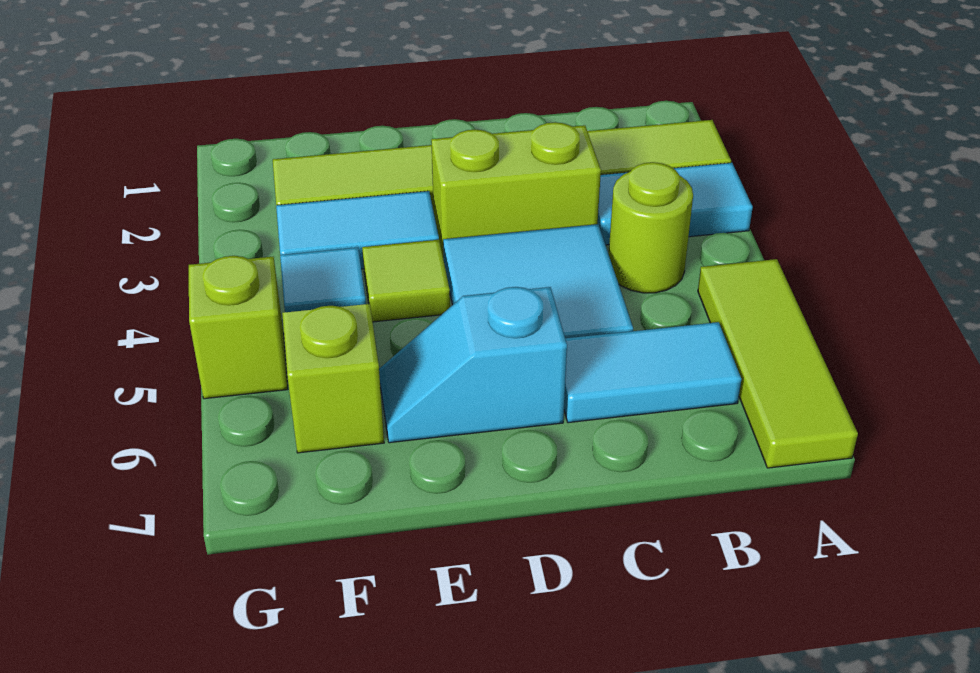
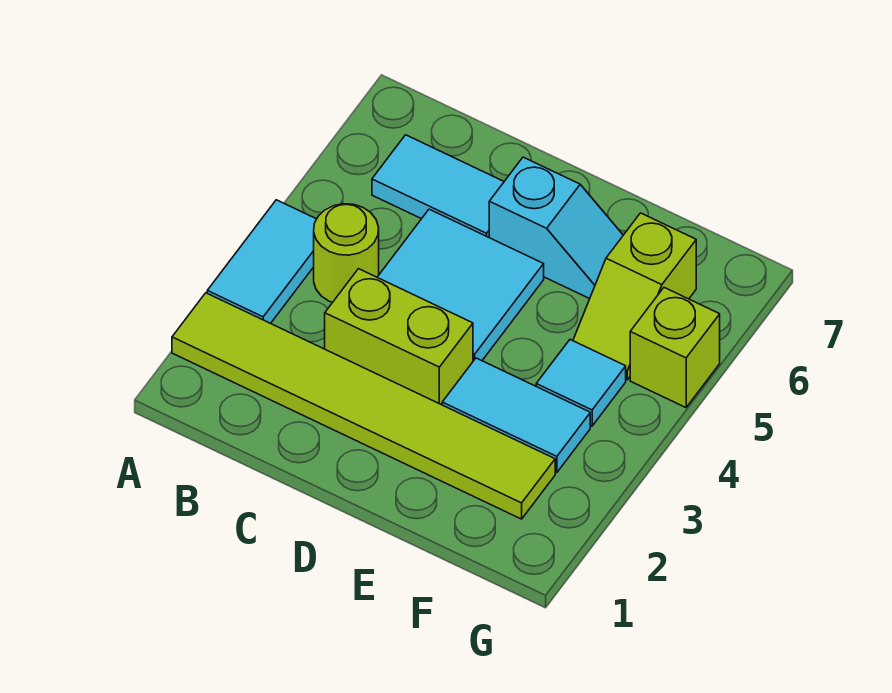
cyan 1x2 tile [598,163,753,245] -> cyan 1x2 tile turned to [207,200,316,323]
lime 1x3 tile [698,259,858,468] -> none
lime 1x1 tile [362,240,450,322] -> none

